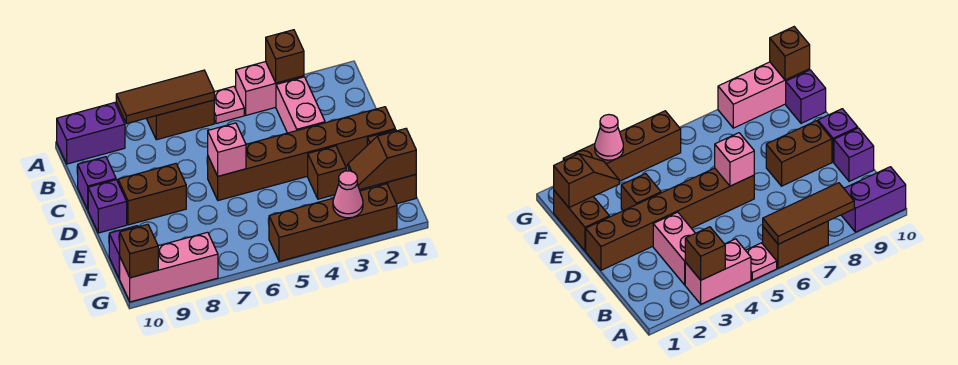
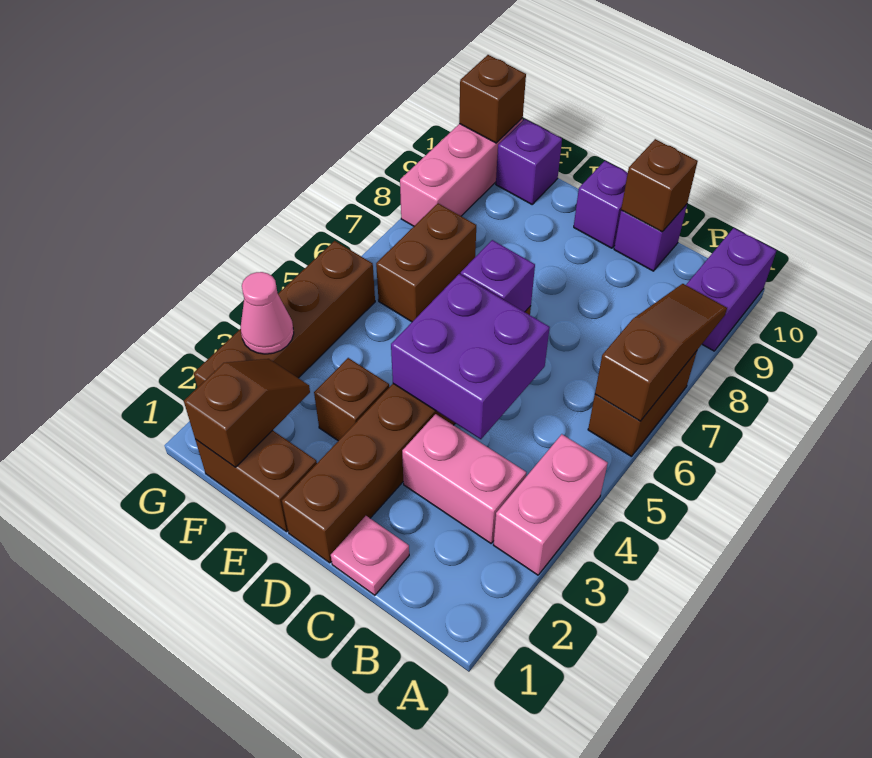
brown 1x1 brick [266,30,304,83] -> brown 1x1 brick moved to [621,139,698,232]
pink 1x1 plate [214,86,244,123] -> pink 1x1 plate moved to [331,516,409,595]
brown 1x3 tile [116,70,214,124] -> brown 1x3 slope [595,284,727,421]
none -> purple 2x2 brick [391,274,550,439]
pink 1x1 brick [208,123,246,176] -> purple 1x1 brick [461,240,535,312]
brown 1x2 brick [118,164,186,225] -> brown 1x2 brick moved to [376,203,476,322]

